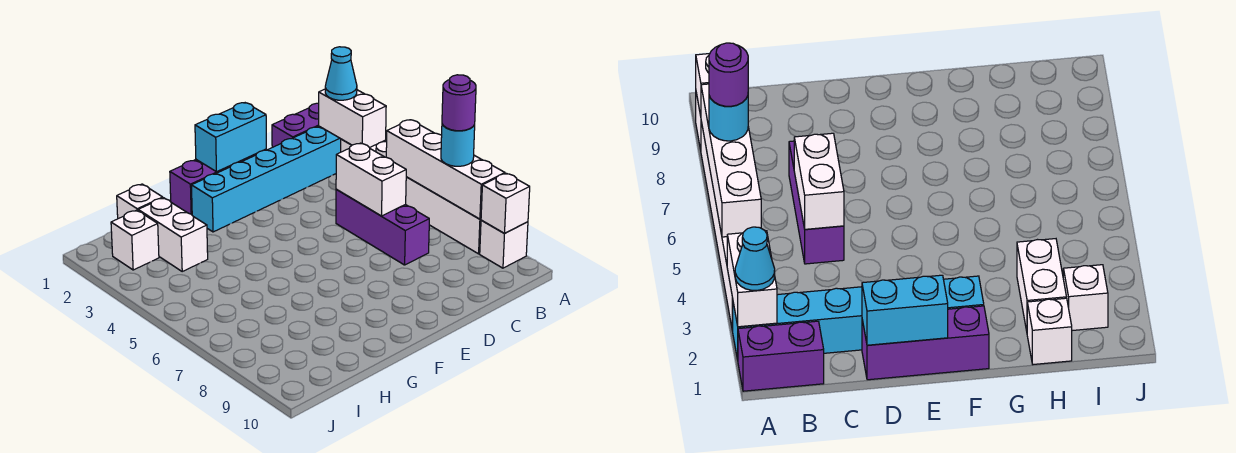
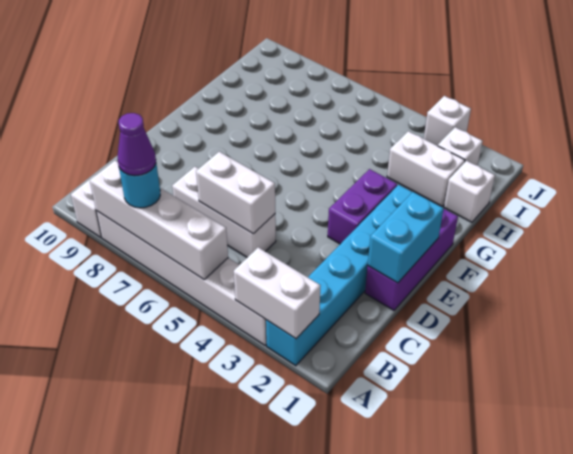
purple 1x2 brick [272,103,319,147] -> purple 1x2 brick moved to [328,169,397,244]
cyan 1x1 cone [325,47,357,100] -> none
purple 1x1 round brick [442,75,476,131] -> purple 1x1 cone [118,113,156,176]
white 1x1 brick [481,173,530,233] -> white 1x1 brick moved to [424,96,471,146]
purple 1x3 brick [336,189,429,265] -> white 1x3 brick [172,167,276,257]

